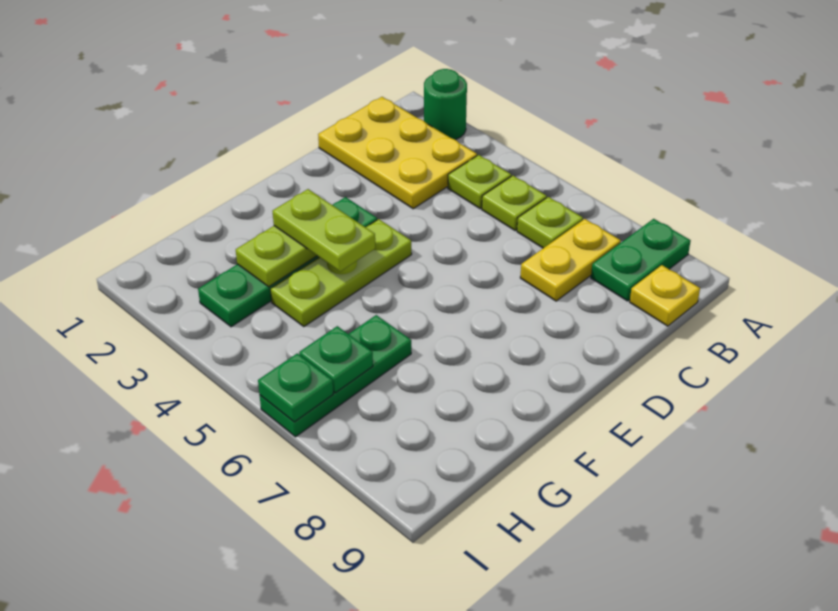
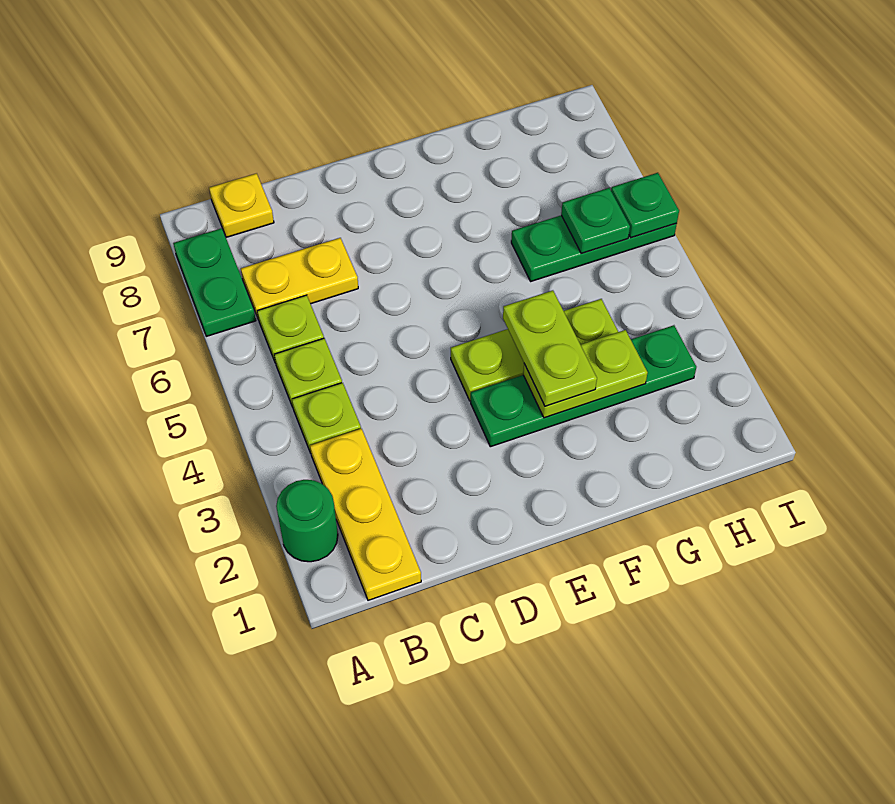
green 1x2 plate [591,219,691,301] -> green 1x2 plate turned to [173,228,256,336]
yellow 2x3 plate [318,97,477,209] -> yellow 1x3 plate [310,429,421,600]

